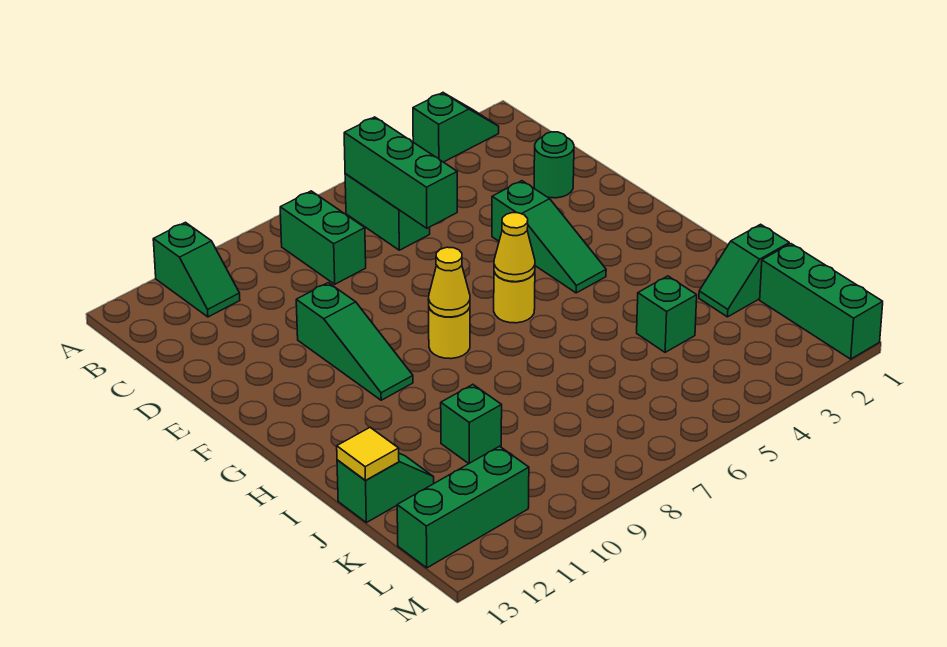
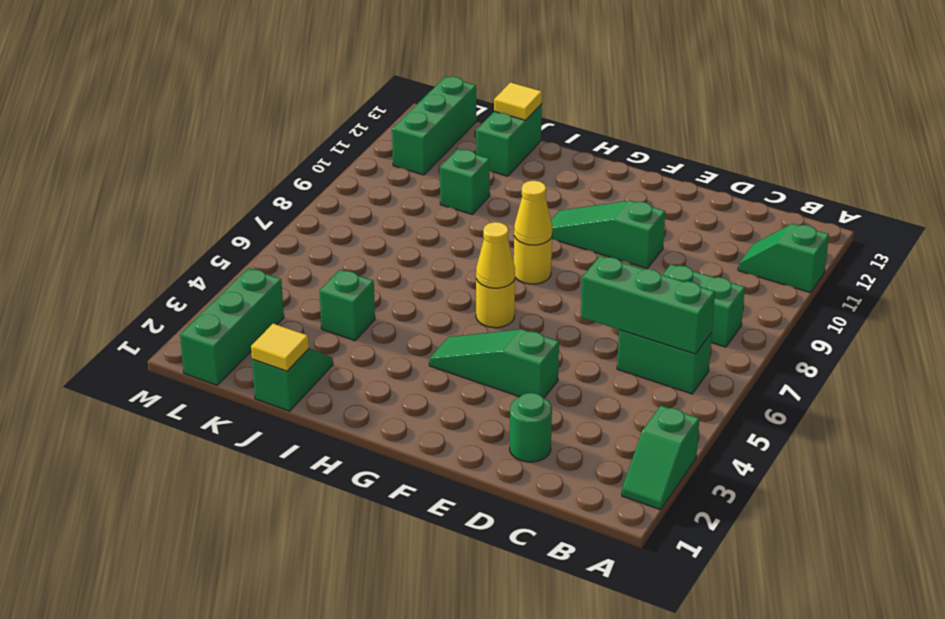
none -> yellow 1x1 tile [251,324,309,371]
green 1x2 slope [337,453,434,523] -> green 1x2 brick [476,104,542,176]
green 1x3 brick [760,244,883,359] -> green 1x3 brick turned to [180,268,284,385]

